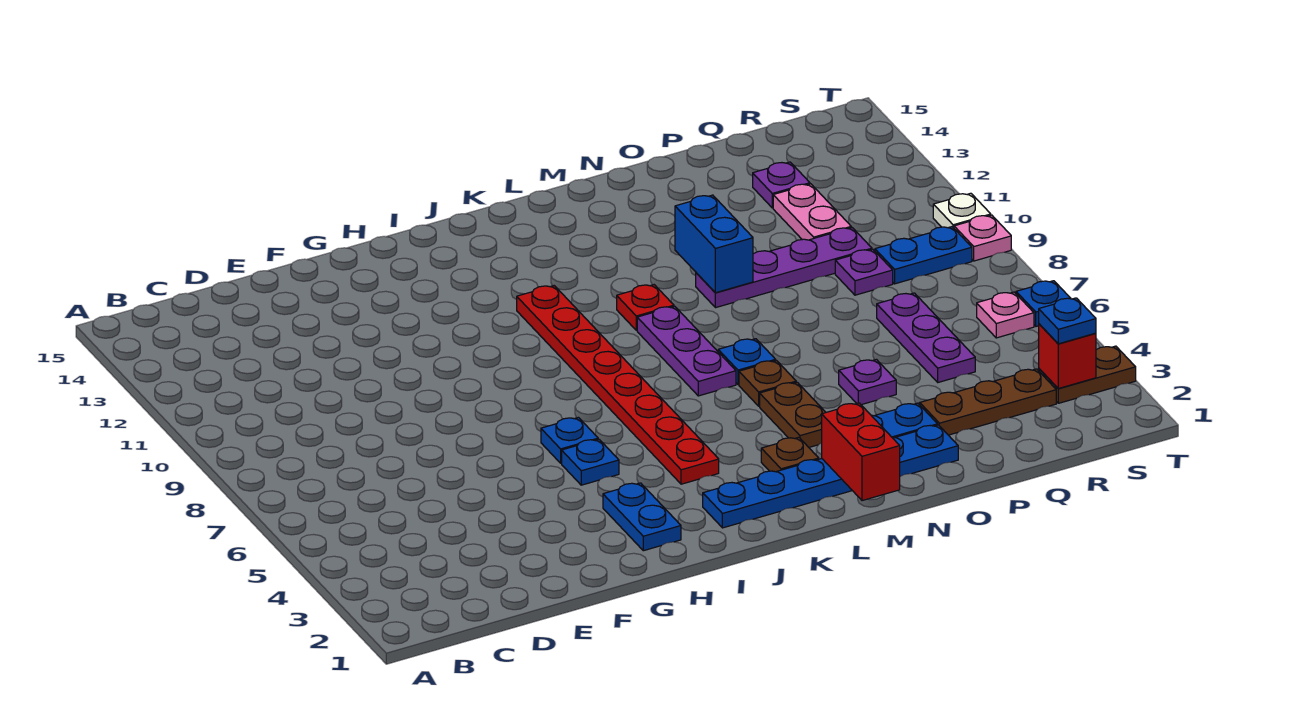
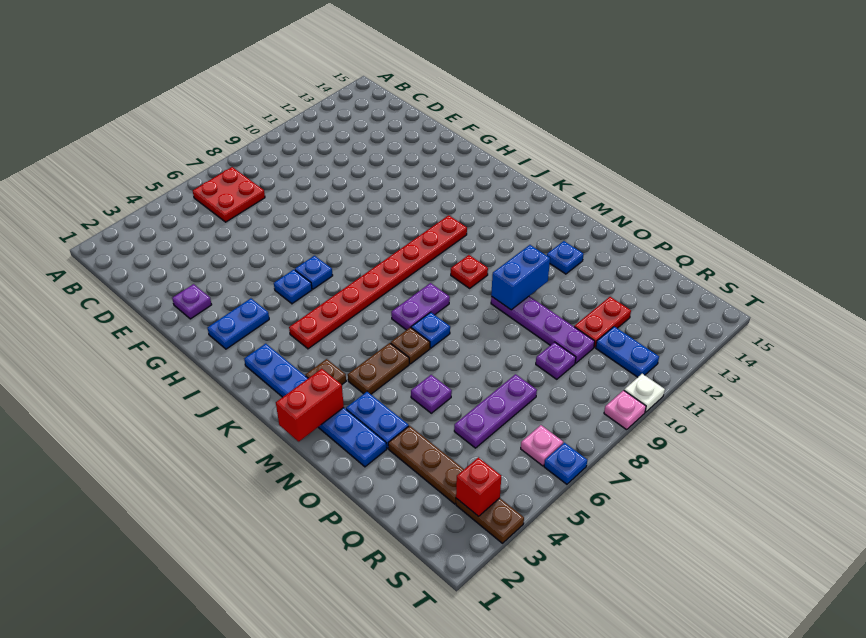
none -> red 2x2 plate [193,167,265,222]
purple 1x3 plate [637,306,736,396] -> purple 1x2 plate [391,283,450,330]
pink 1x2 plate [773,184,851,240] -> red 1x2 plate [574,297,631,347]
purple 1x1 plate [753,162,810,208] -> purple 1x1 plate moved to [172,284,212,319]
blue 1x2 plate [875,227,972,284] -> blue 1x2 plate moved to [596,326,659,377]
blue 1x1 plate [1039,298,1096,344] -> blue 1x1 plate moved to [547,241,584,274]

